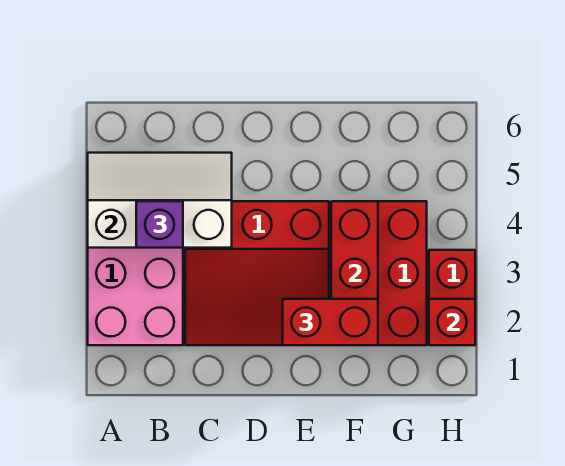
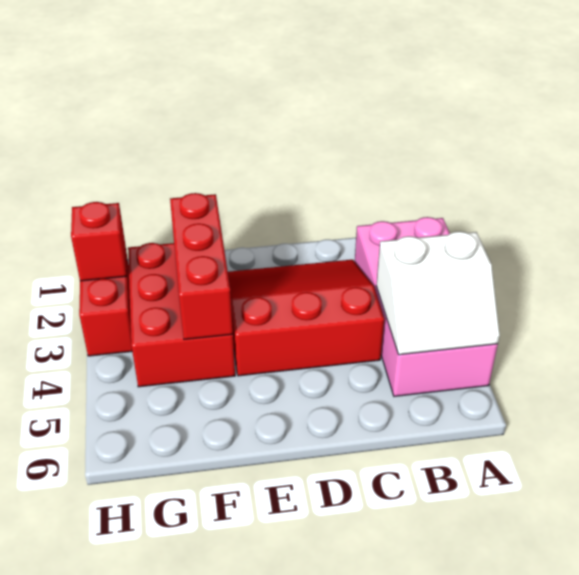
white 2x3 slope [88,153,232,248] -> white 2x2 slope [376,231,500,355]
purple 1x1 brick [136,201,183,248] -> none
red 1x2 brick [283,299,378,345] -> none

